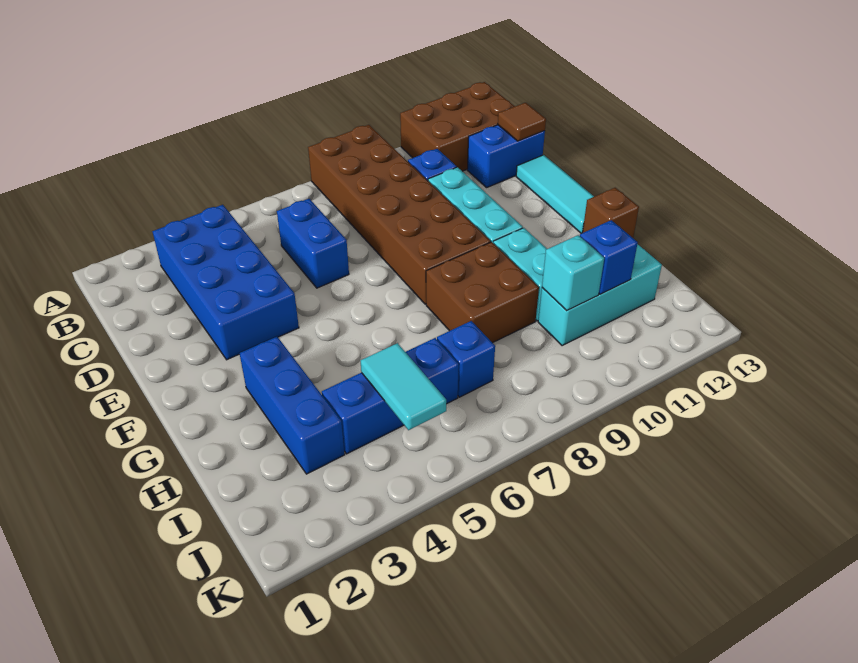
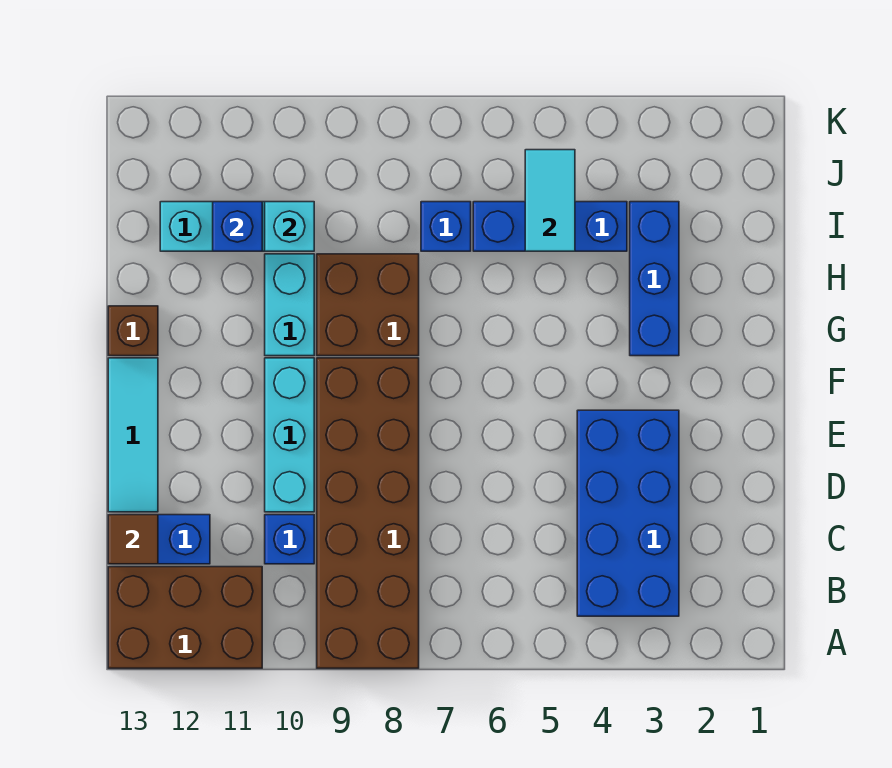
blue 1x2 brick [277,199,349,288] -> none

